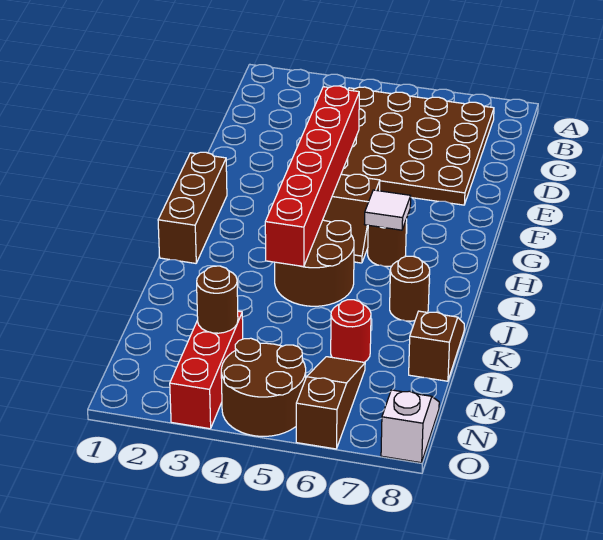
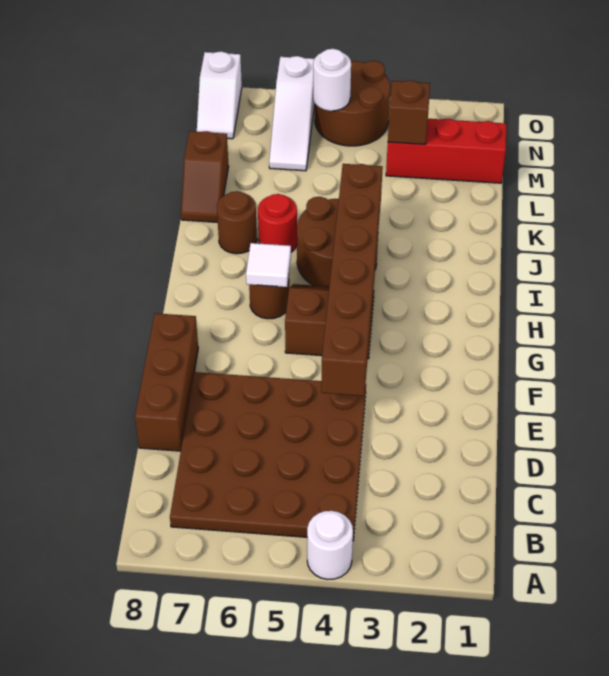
none -> white 1x1 round brick [307,511,353,579]
red 1x6 brick [265,86,359,267] -> brown 1x6 brick [321,164,383,396]
brown 1x3 brick [158,152,227,263] -> brown 1x3 brick moved to [135,313,198,451]
red 1x1 round brick [331,300,371,362] -> red 1x1 round brick moved to [258,194,297,252]
red 1x3 brick [170,311,243,429] -> red 1x3 brick turned to [386,119,506,183]
brown 1x1 round brick [197,266,238,333] -> brown 1x1 brick [388,80,430,144]
brown 1x3 slope [296,357,365,449] -> white 1x3 slope [269,56,315,171]
none -> white 1x1 round brick [313,49,351,111]

